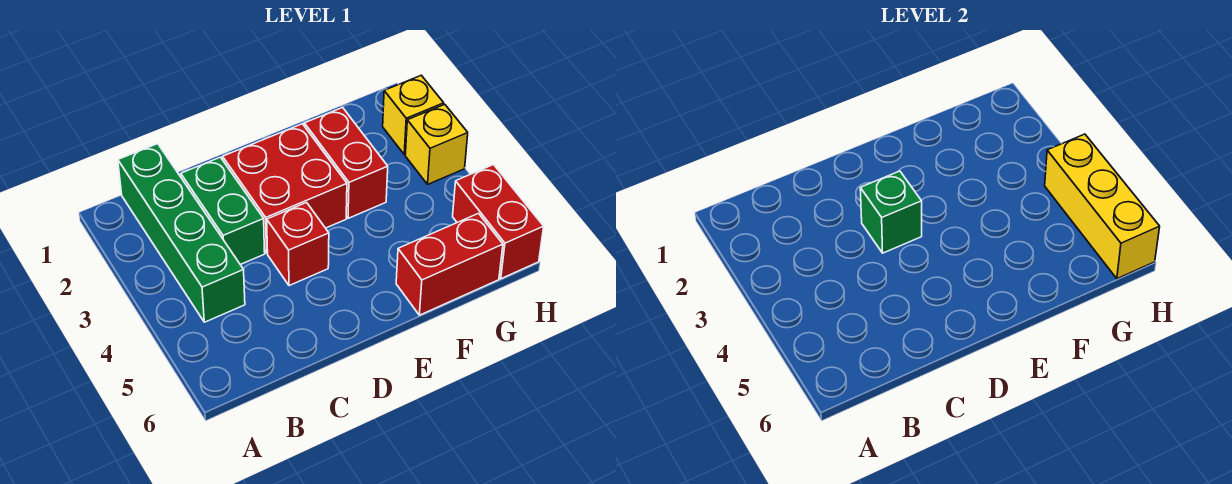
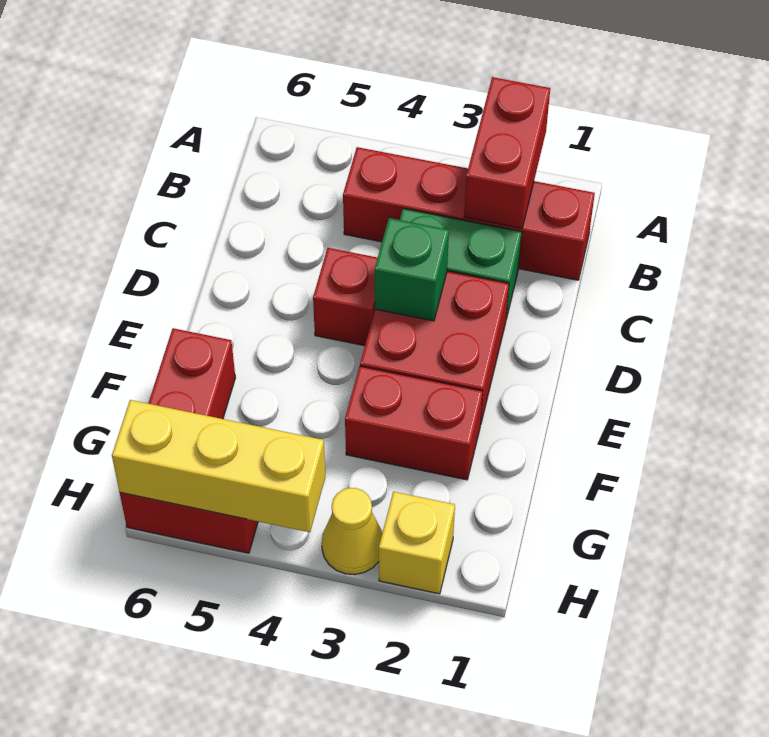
none -> red 1x2 brick [464,77,550,229]
green 1x4 brick [118,144,245,322] -> red 1x4 brick [343,147,595,280]
yellow 1x1 brick [405,104,468,184] -> yellow 1x1 cone [322,488,382,575]

